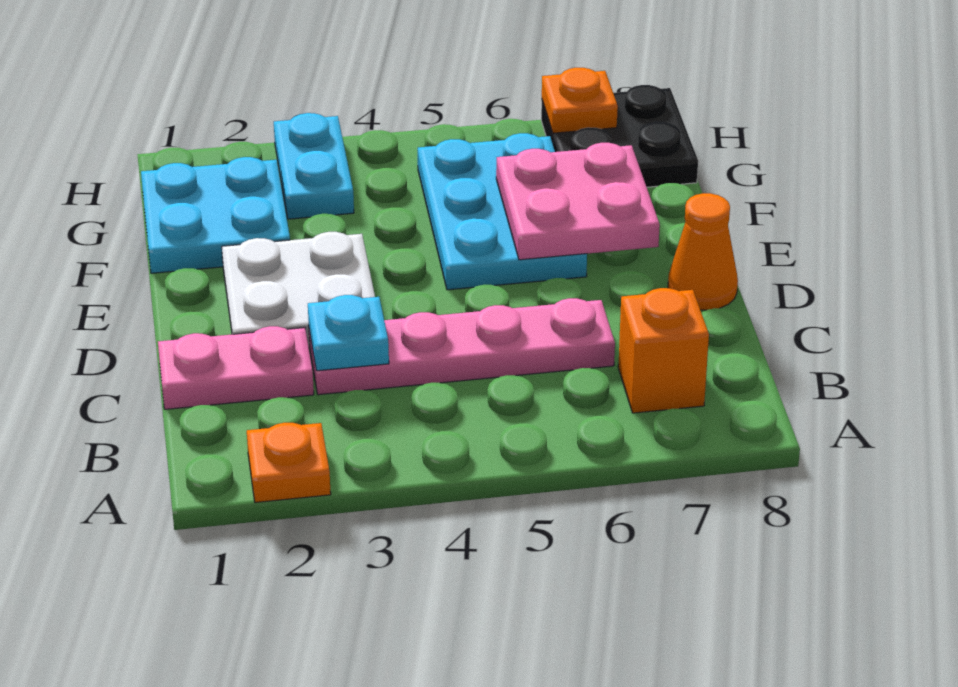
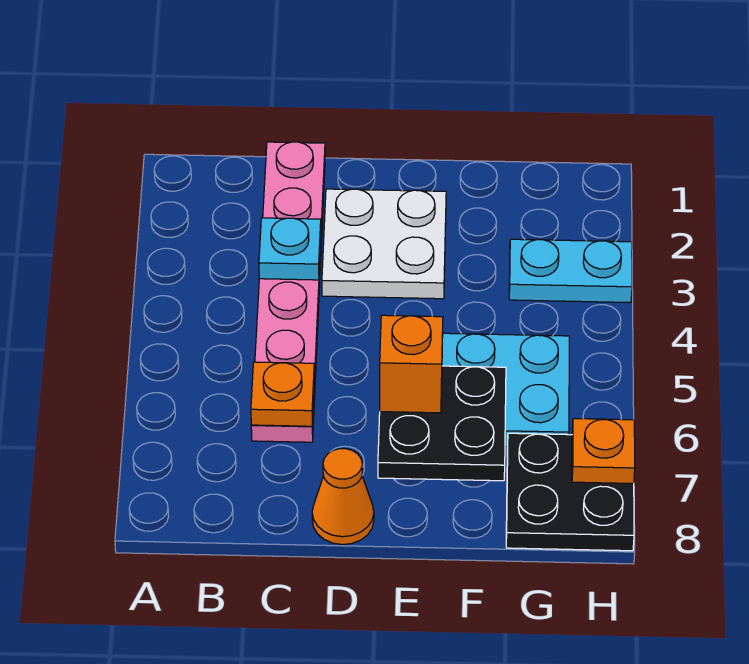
orange 1x1 plate [247,423,331,502] -> orange 1x1 plate moved to [251,362,314,426]
orange 1x1 brick [618,288,709,413] -> orange 1x1 brick moved to [380,315,443,413]
pink 2x2 plate [496,143,660,260] -> black 2x2 plate [378,366,506,481]
cyan 2x2 plate [141,157,290,273] -> none

